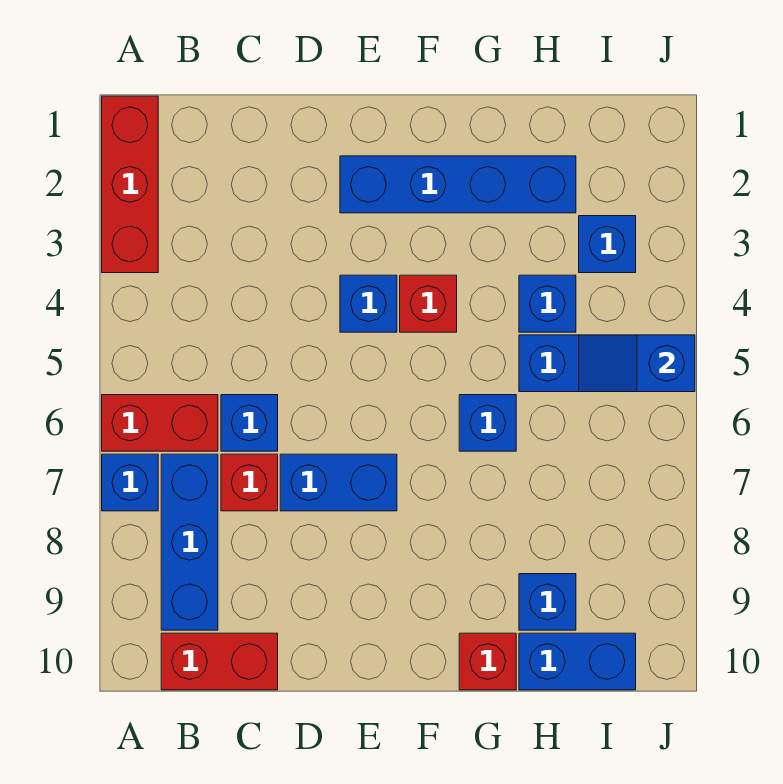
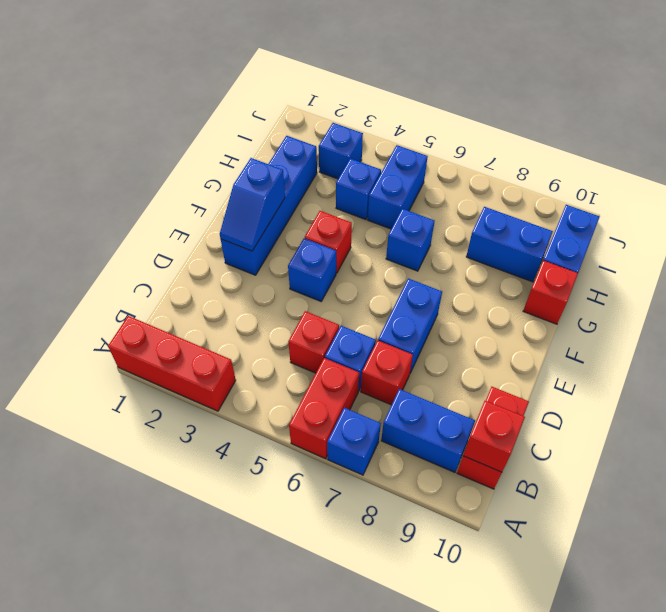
blue 1x3 brick [161,454,218,630] -> blue 1x2 brick [381,389,475,472]
none -> red 1x1 brick [463,401,525,472]
none -> red 1x1 brick [288,311,339,373]
blue 1x1 brick [519,574,576,630] -> blue 1x2 brick [466,207,553,282]
blue 1x2 slope [579,335,695,392] -> blue 1x2 slope moved to [220,158,285,251]

